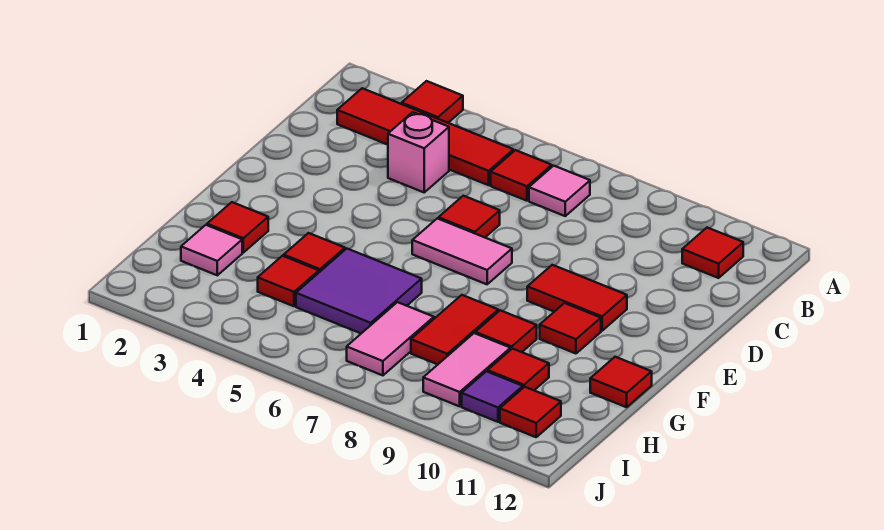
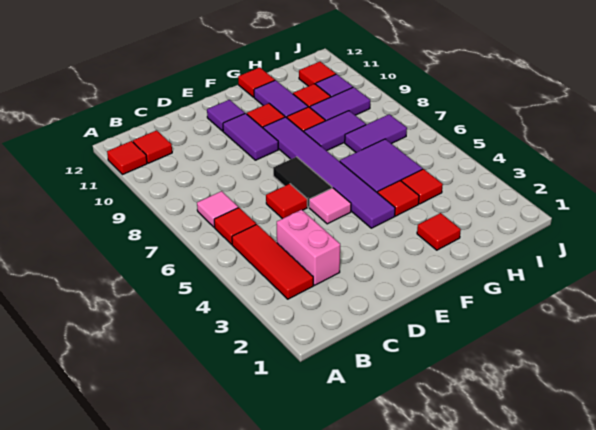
red 1x1 tile [402,81,463,123] -> red 1x1 tile moved to [107,141,147,175]
red 1x4 tile [337,88,513,185] -> red 1x3 tile [232,224,313,299]
pink 1x1 brick [388,112,449,192] -> pink 1x2 brick [277,210,340,285]
pink 1x2 tile [412,218,512,284] -> black 1x2 tile [273,157,332,207]
red 1x2 tile [527,265,627,331] -> purple 1x2 tile [223,113,278,160]
none -> purple 1x1 tile [207,100,245,131]
none -> purple 1x6 tile [263,117,395,228]
red 1x2 tile [411,295,498,364] -> purple 1x2 tile [304,111,366,151]
none -> purple 1x2 tile [254,80,308,118]
pink 1x1 tile [181,225,242,275] -> pink 1x1 tile moved to [309,188,351,224]
pink 1x2 tile [347,302,434,375] -> purple 1x2 tile [345,114,407,152]
pink 1x2 tile [423,333,511,406] -> purple 1x2 tile [310,87,370,121]

